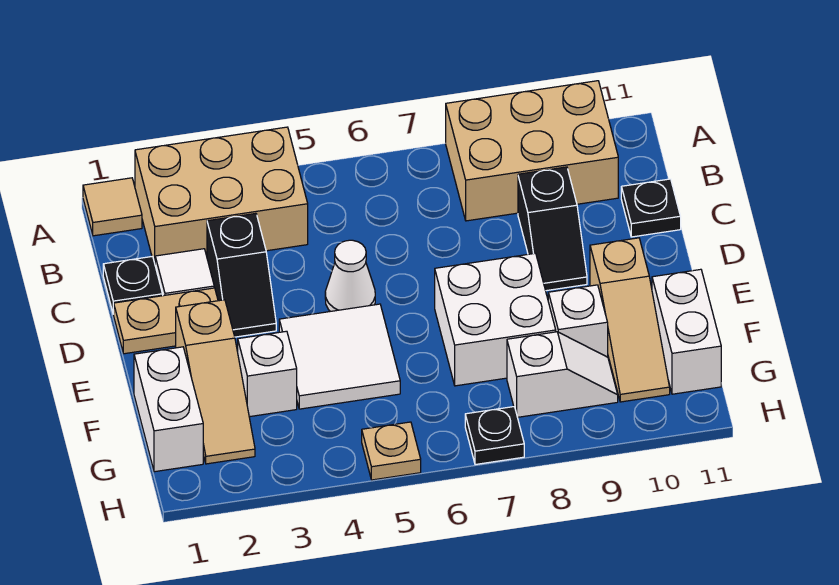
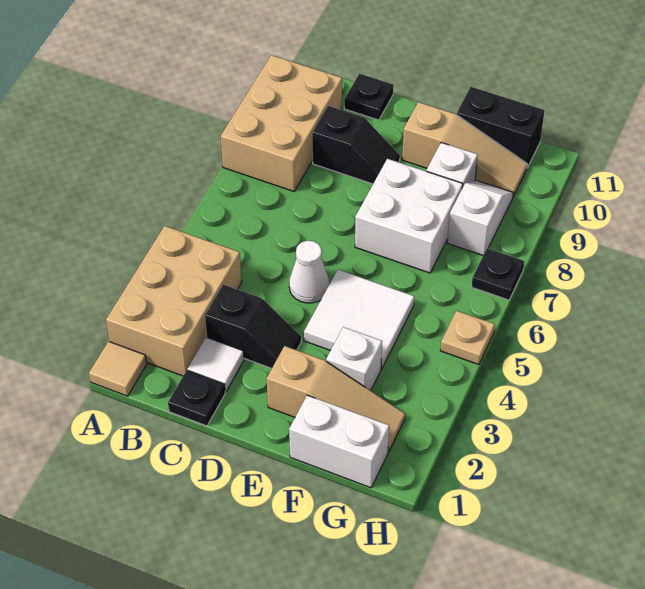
tan 1x2 plate [114,288,218,354] -> none
white 1x2 brick [652,269,721,394] -> black 1x2 brick [457,87,545,168]

